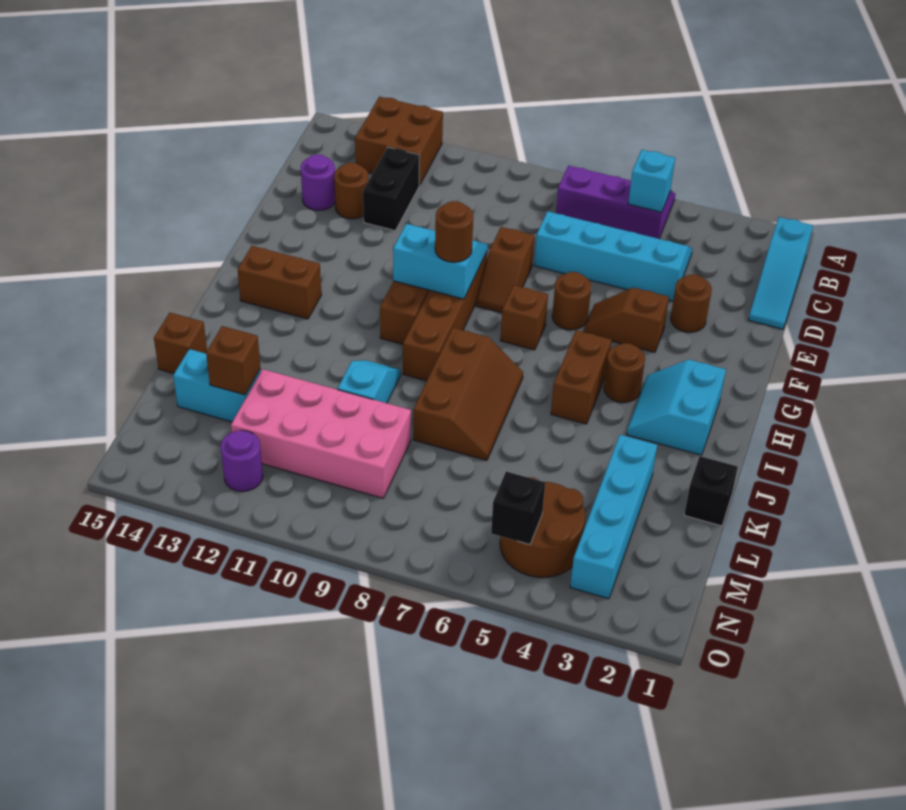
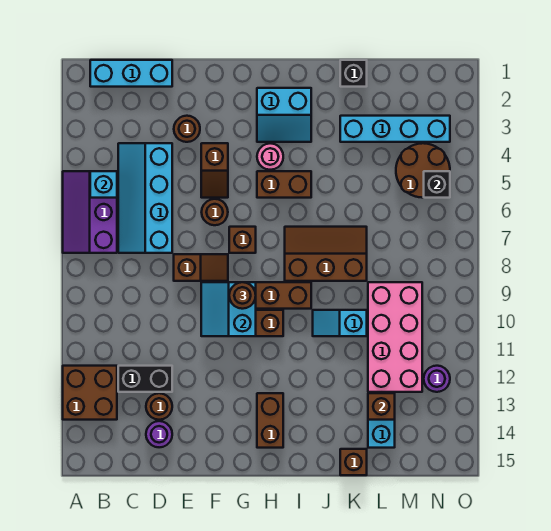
cyan 1x3 slope [749,217,813,329] -> cyan 1x3 brick [90,60,172,87]
brown 1x1 round brick [604,343,645,402] -> pink 1x1 round brick [257,143,283,170]

